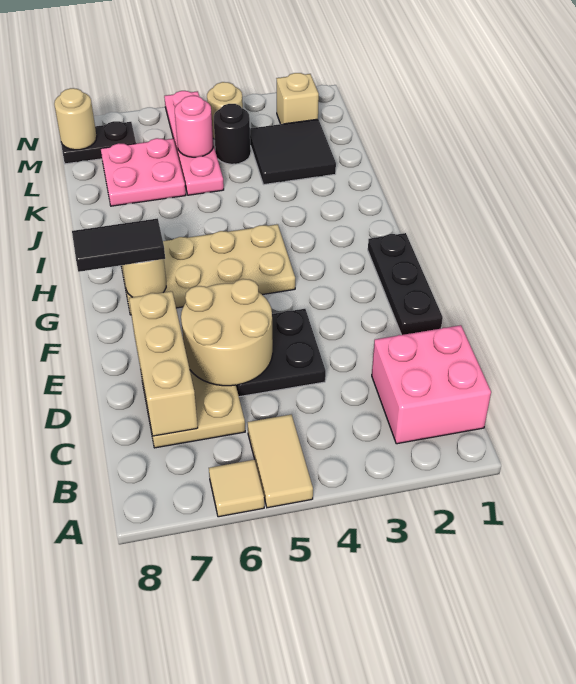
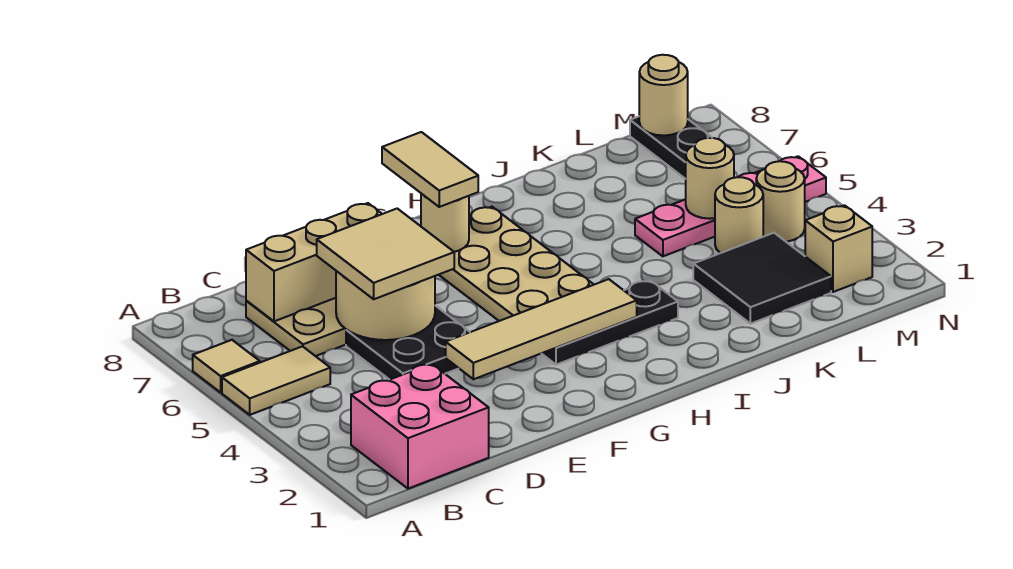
none -> tan 2x2 tile [317,209,454,299]
black 1x3 plate [368,233,443,335] -> black 1x3 plate moved to [541,280,678,365]
none -> tan 1x4 tile [446,279,637,379]
black 1x2 tile [72,218,165,272] -> tan 1x2 tile [382,132,478,207]
pink 2x2 plate [101,138,186,206] -> none
black 1x1 round brick [214,104,251,164] -> tan 1x1 round brick [715,177,763,253]
pink 1x1 round brick [175,96,213,157] -> tan 1x1 round brick [686,138,734,219]

